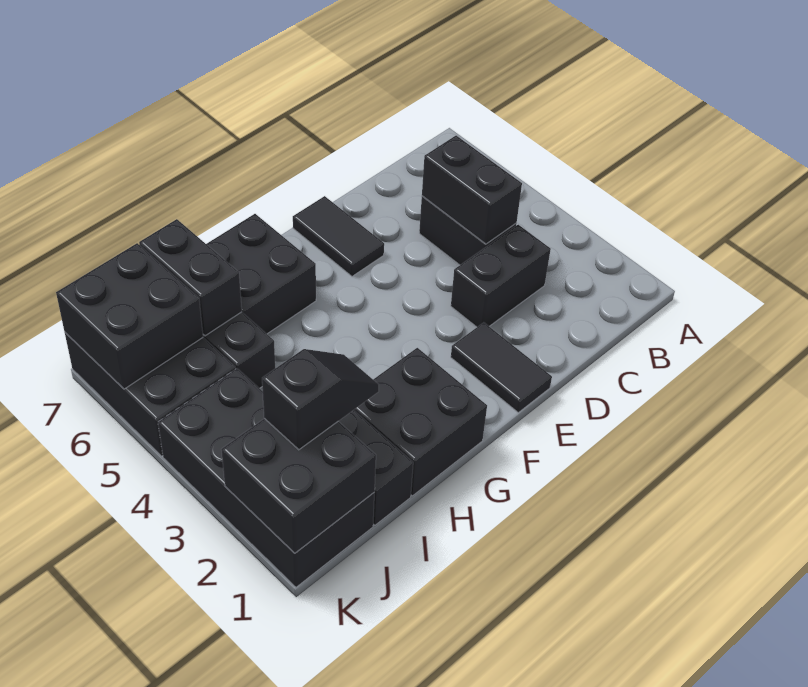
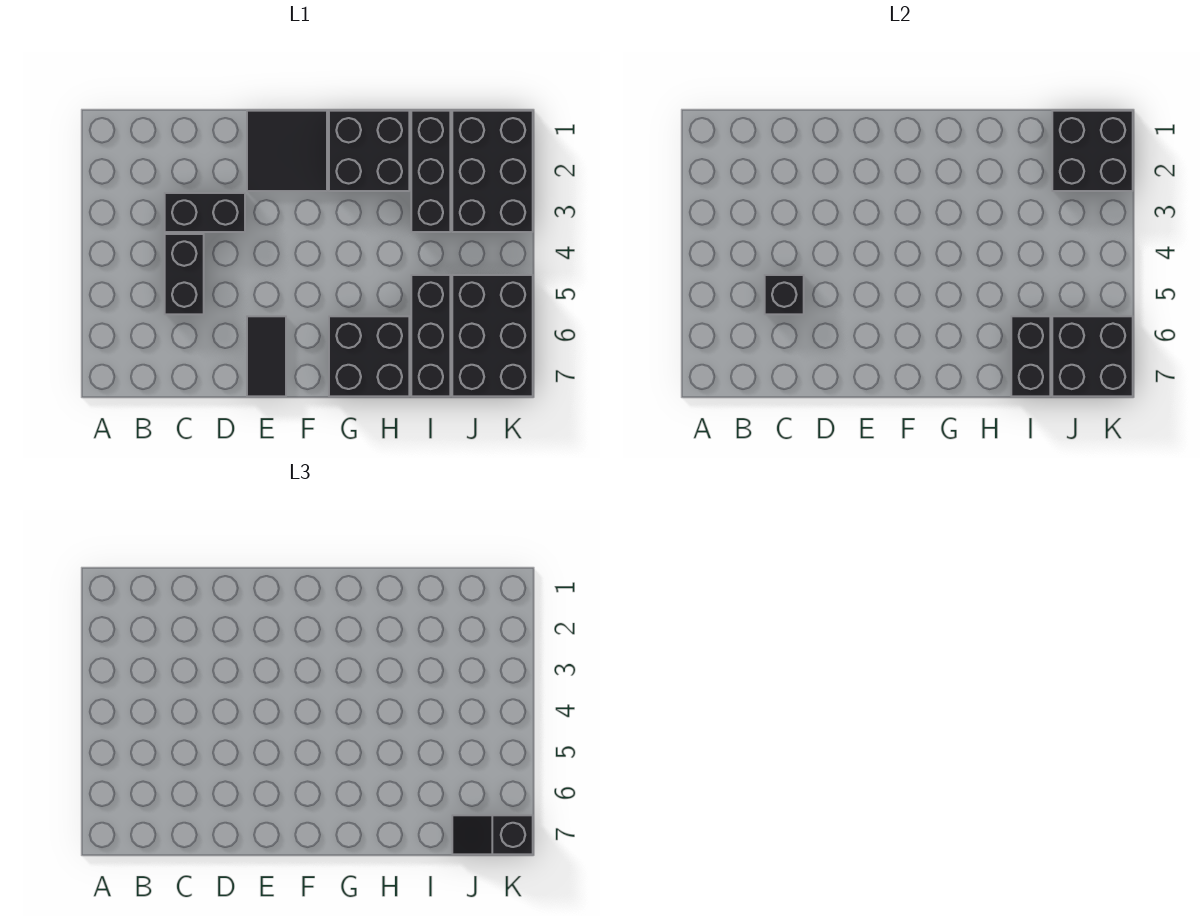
black 1x2 brick [422,136,522,244] -> black 1x1 brick [765,275,804,314]
black 1x2 tile [451,322,552,413] -> black 2x2 tile [247,111,327,191]
black 1x2 slope [262,349,379,450] -> black 1x2 slope moved to [452,815,533,854]
black 2x4 brick [158,368,374,587] -> black 2x3 brick [452,111,533,232]

